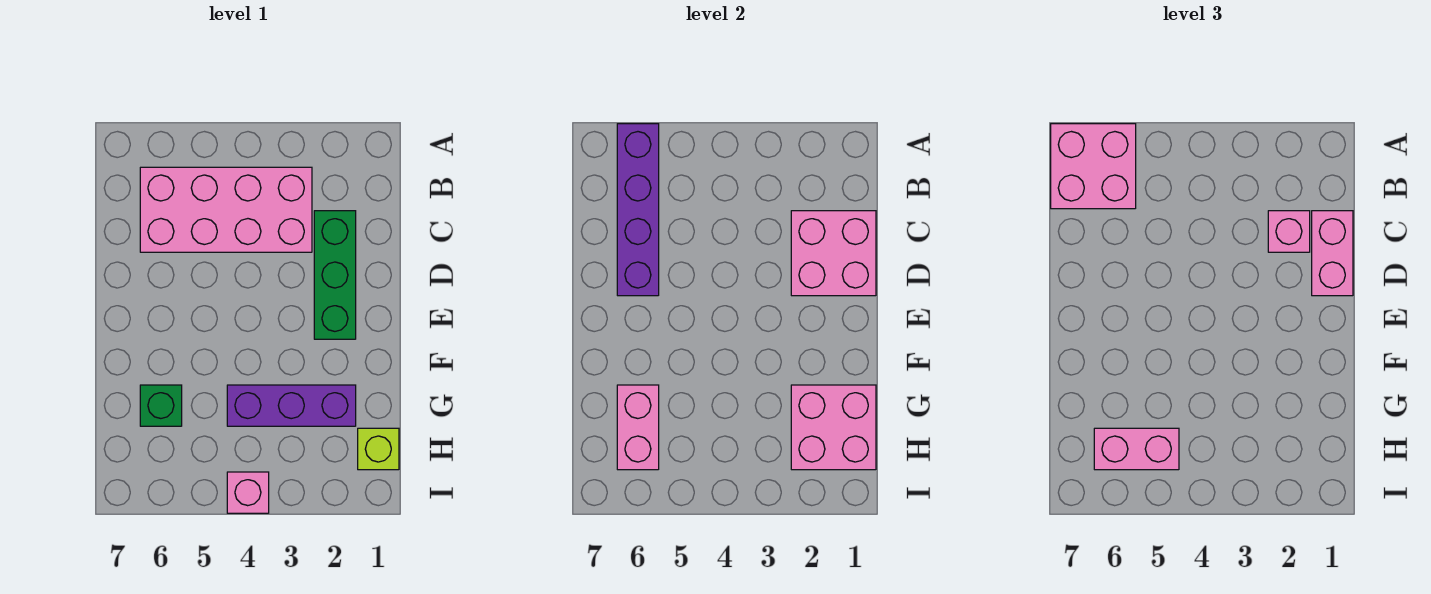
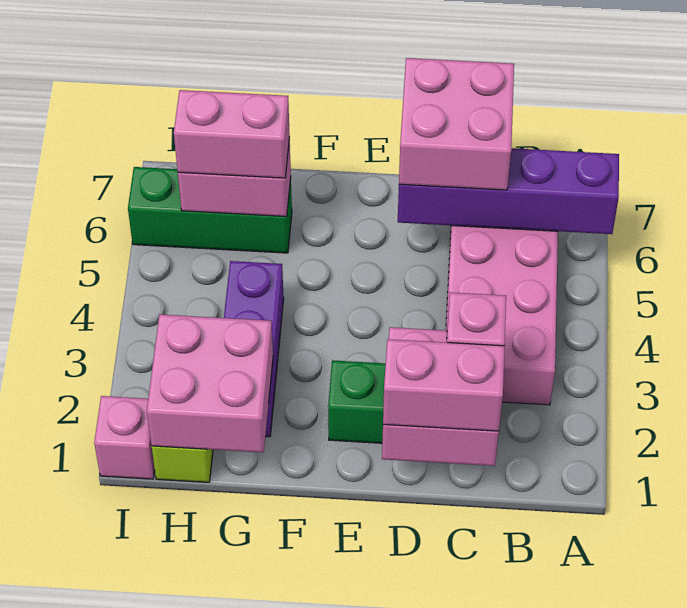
pink 2x2 brick [1051,124,1136,209] -> pink 2x2 brick moved to [399,58,514,190]
green 1x1 brick [140,385,182,426] -> green 1x3 brick [128,167,292,253]
pink 1x2 brick [1094,428,1179,470] -> pink 1x2 brick turned to [174,90,290,178]
pink 1x1 brick [227,472,269,513] -> pink 1x1 brick moved to [94,396,155,479]

